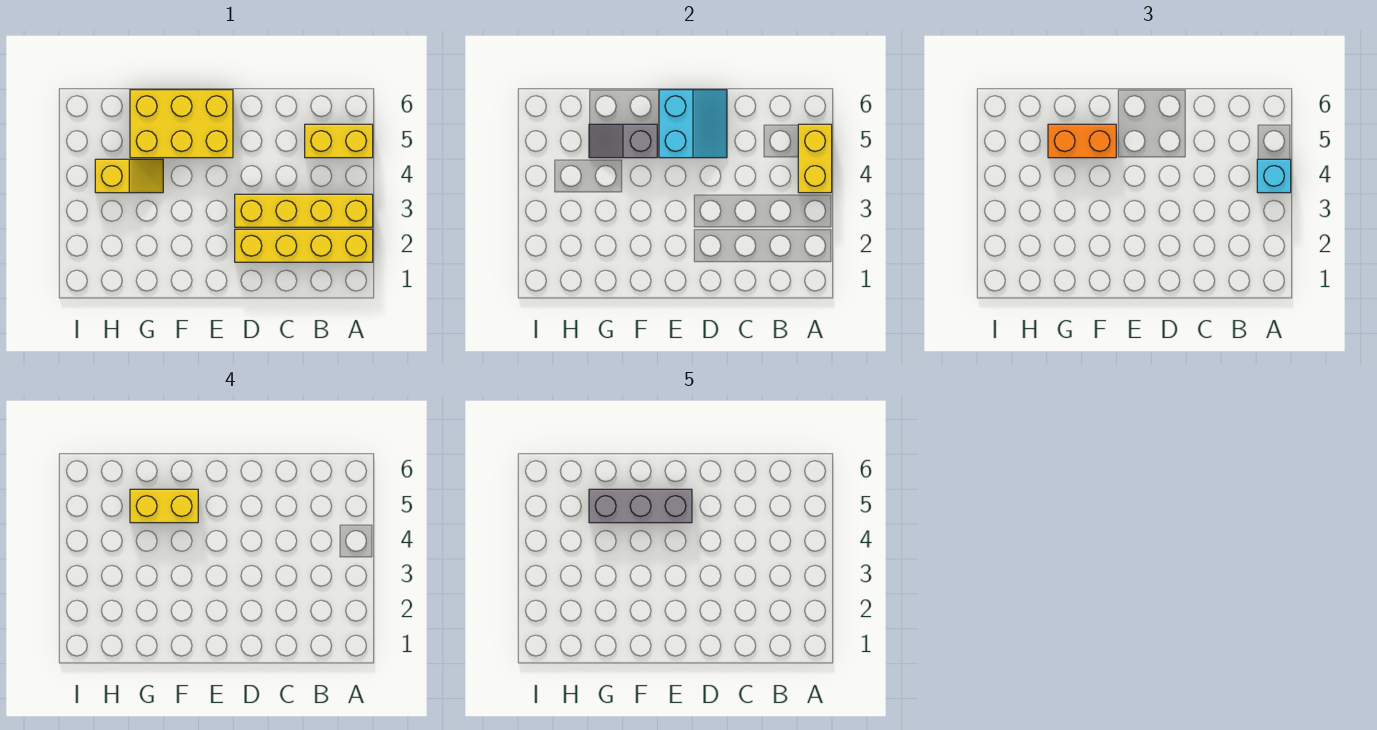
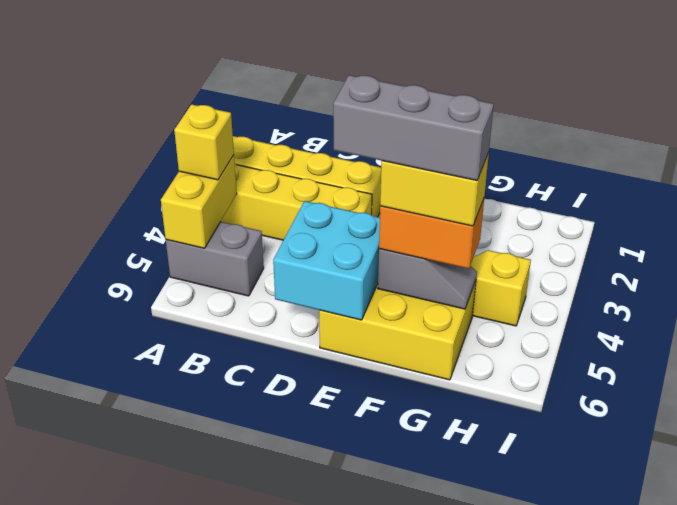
cyan 1x1 brick [1257,159,1291,193] -> yellow 1x1 brick [174,104,234,180]
yellow 1x2 brick [305,124,373,158] -> grey 1x2 brick [166,222,264,296]
cyan 2x2 slope [659,90,727,158] -> cyan 2x2 brick [273,201,380,320]

